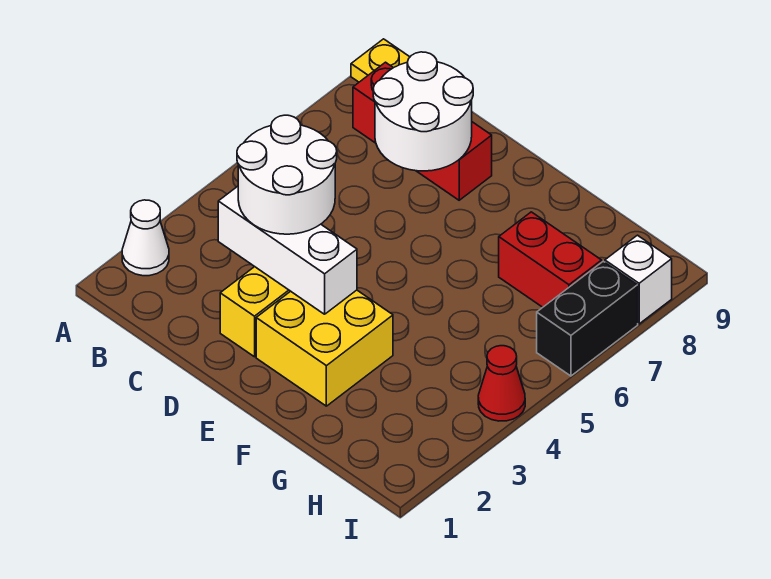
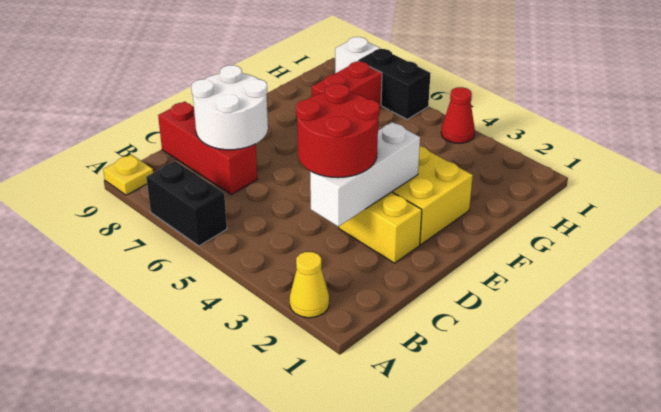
white 1x1 cone [122,200,169,276] -> yellow 1x1 cone [290,252,329,318]
none -> black 1x2 brick [146,161,227,246]
red 1x3 brick [353,62,492,200] -> red 1x3 brick turned to [158,102,257,195]
white 2x2 round brick [237,115,337,234] -> red 2x2 round brick [296,84,380,178]

